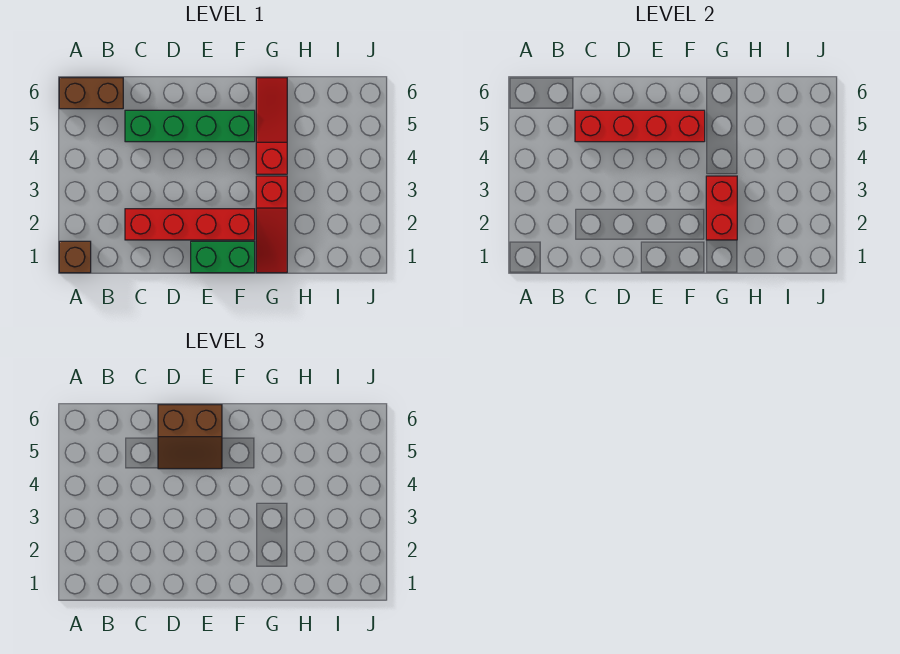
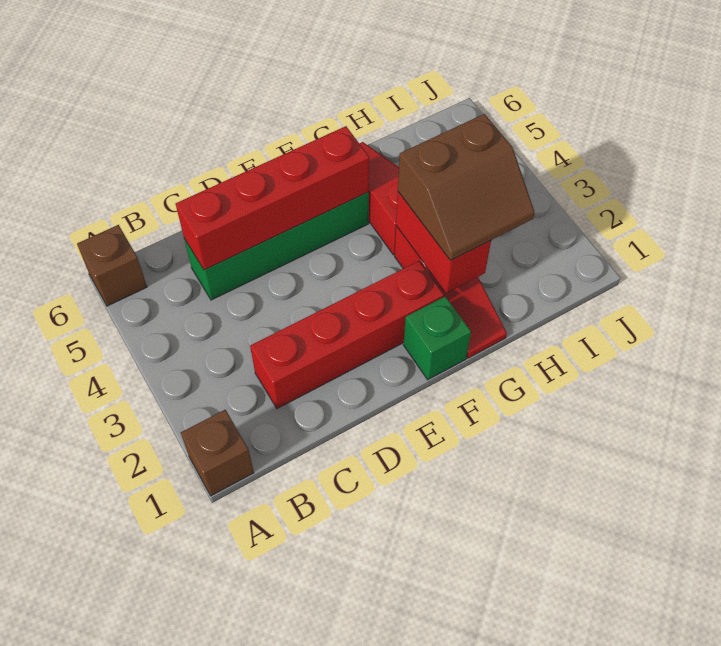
brown 1x2 brick [59,78,123,109] -> brown 1x1 brick [77,225,147,306]
brown 2x2 slope [158,405,222,469] -> brown 2x2 slope moved to [398,114,535,261]
green 1x2 brick [191,241,255,273] -> green 1x1 brick [404,296,471,380]

